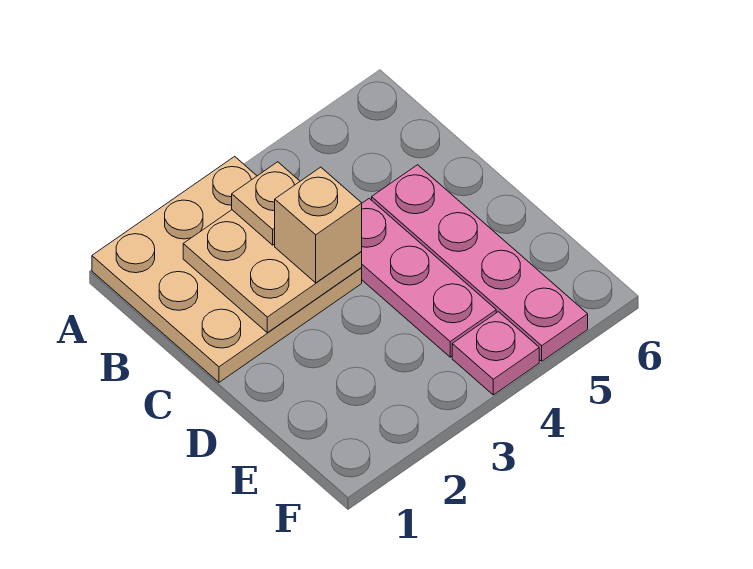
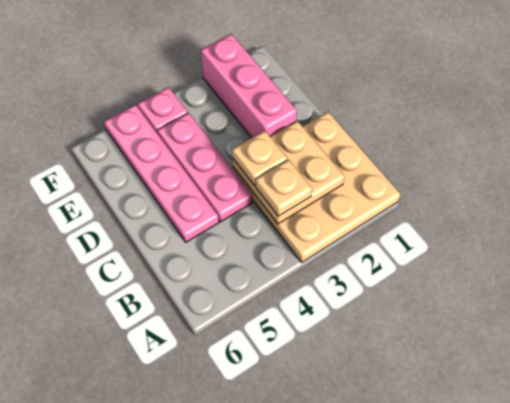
tan 1x1 brick [275,167,362,283] -> tan 1x1 plate [232,131,287,185]
none -> pink 1x3 brick [201,34,297,138]

